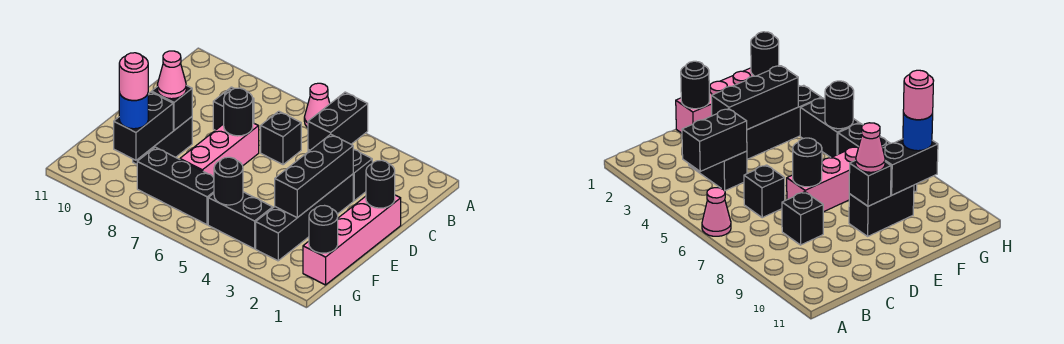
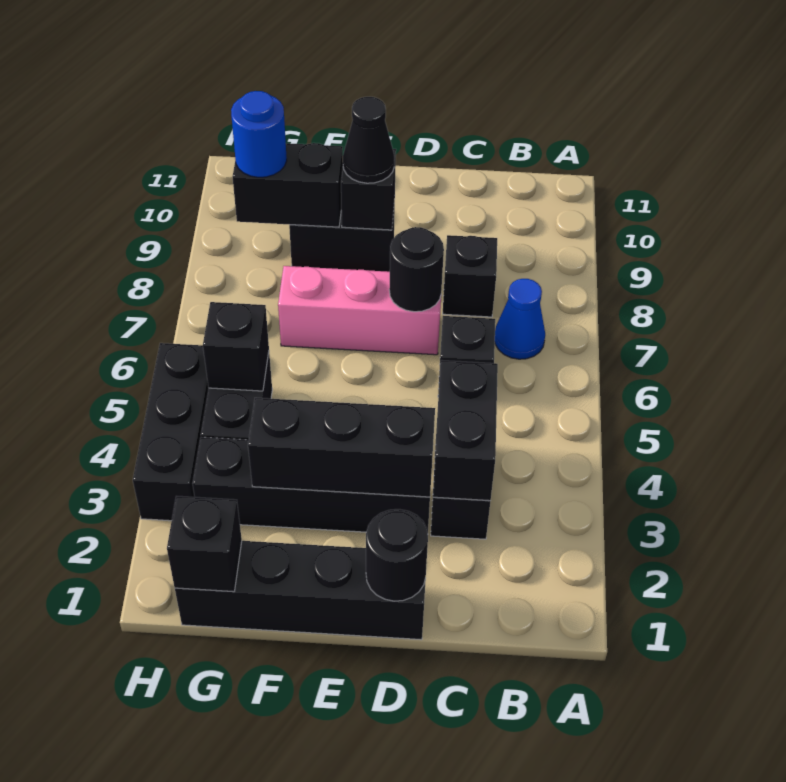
pink 1x1 cone [304,83,330,127] -> none
black 1x2 brick [308,92,368,150] -> black 1x2 brick turned to [433,360,498,501]
none -> blue 1x1 cone [495,279,545,359]
pink 1x4 brick [303,195,401,285] -> black 1x4 brick [175,541,426,640]
pink 1x1 cone [157,51,186,99] -> black 1x1 cone [343,97,395,183]
black 1x1 round brick [309,206,338,253] -> black 1x1 brick [167,496,242,592]
black 1x1 round brick [214,157,243,205] -> black 1x1 brick [203,302,269,391]
black 1x3 brick [137,147,214,225] -> black 1x3 brick moved to [133,343,209,521]
pink 1x1 round brick [119,53,148,100] -> none

